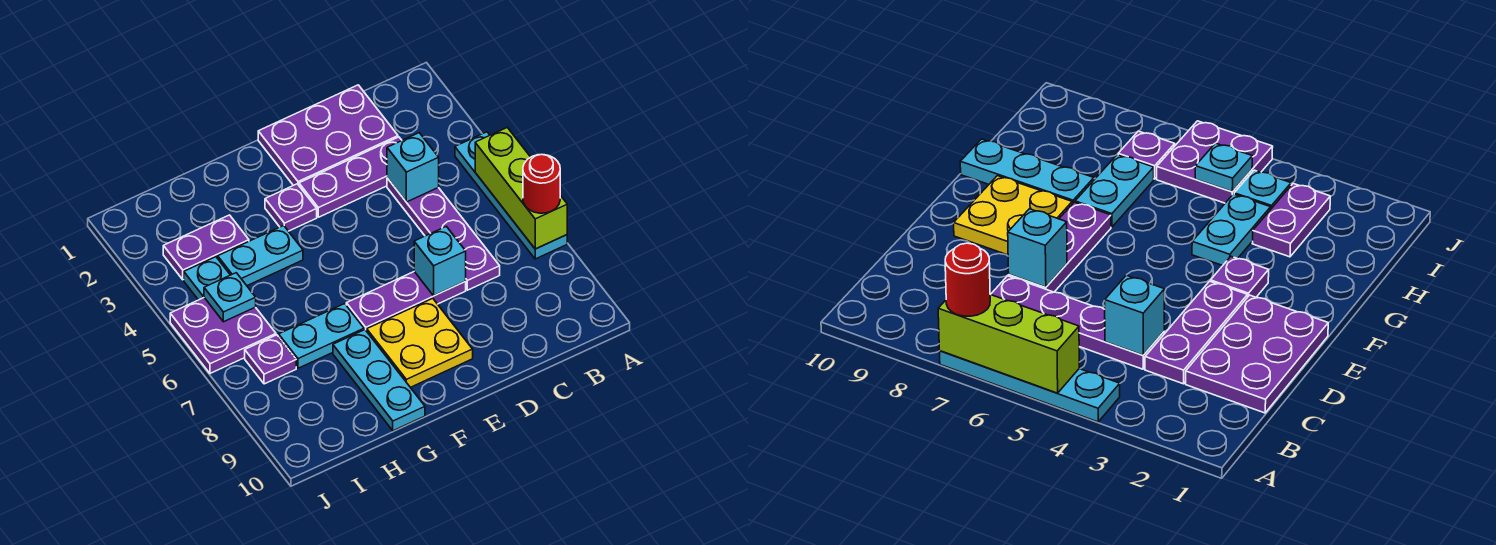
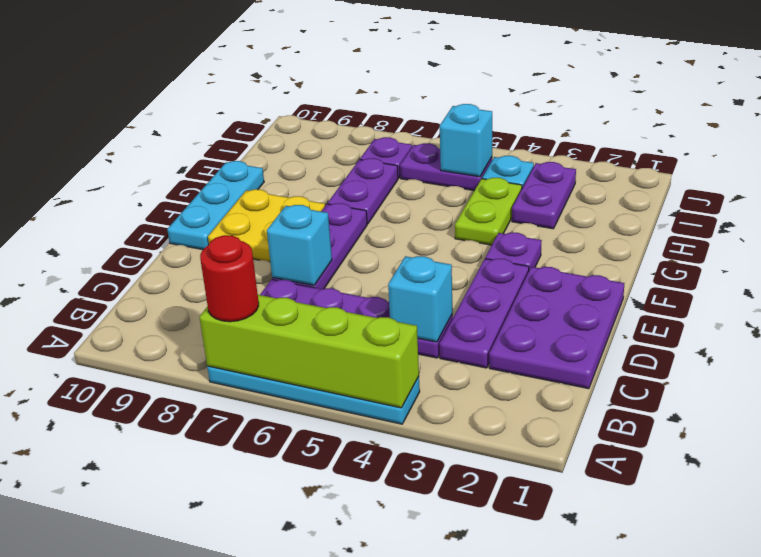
lime 1x3 brick [475,128,567,249] -> lime 1x4 brick [199,295,419,408]
cyan 1x2 plate [218,225,303,286] -> lime 1x2 plate [455,178,522,245]
cyan 1x2 plate [279,304,364,368] -> purple 1x2 plate [328,158,398,224]
cyan 1x3 plate [333,330,425,431] -> cyan 1x3 plate turned to [167,161,264,250]
purple 2x2 plate [170,298,276,373] -> purple 1x2 plate [400,143,492,191]
cyan 1x1 plate [204,273,256,322] -> cyan 1x1 brick [440,104,492,177]

